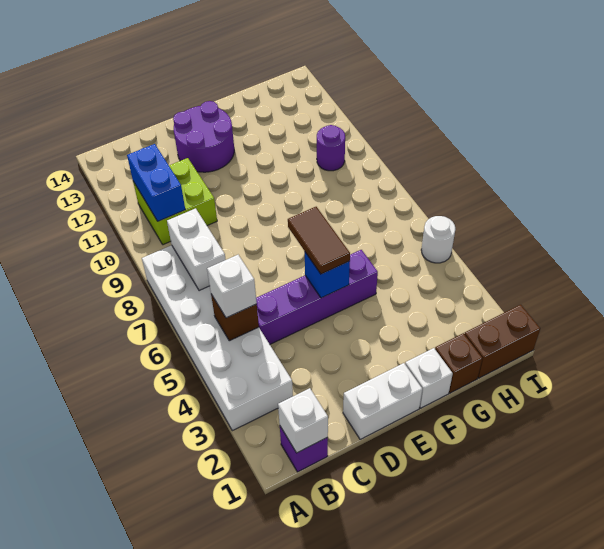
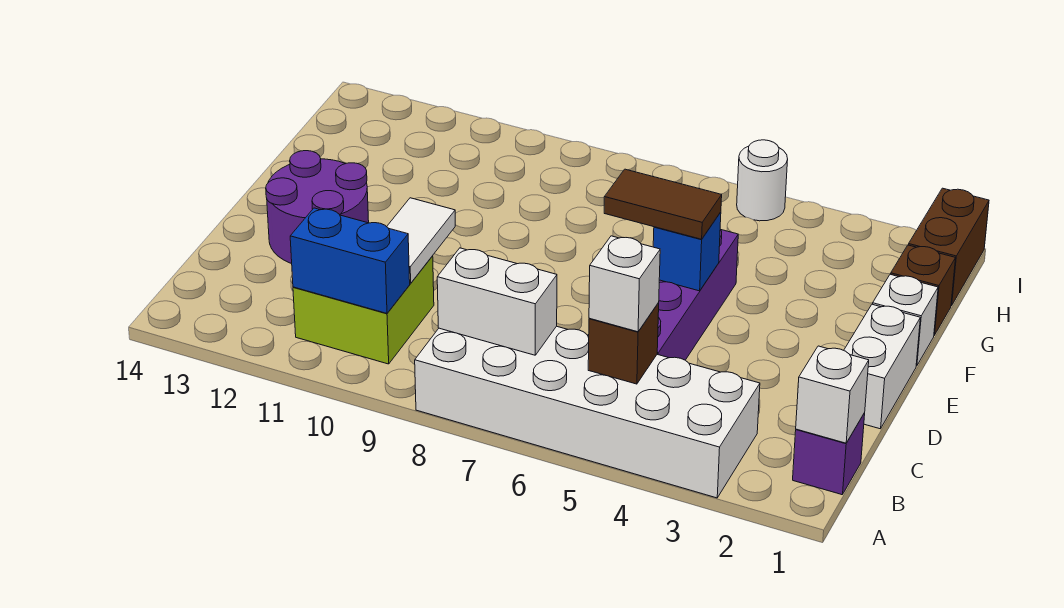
none -> white 1x2 tile [387,198,455,283]
purple 1x1 round brick [317,125,345,171] -> none

